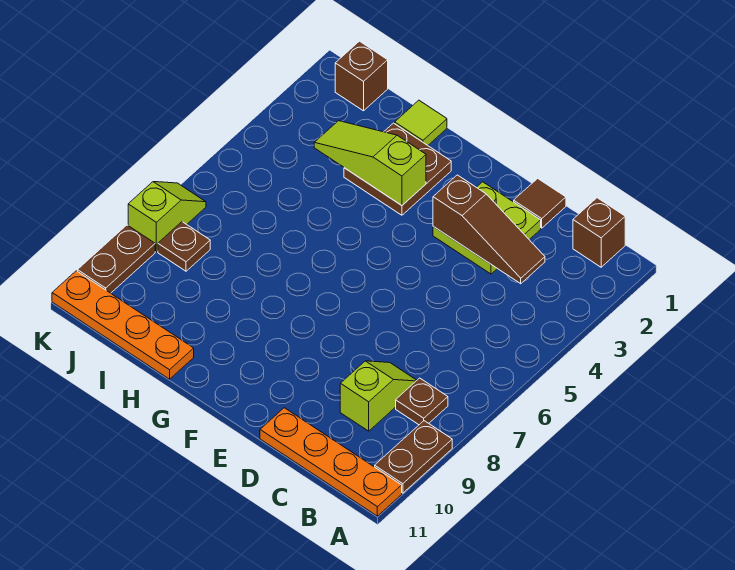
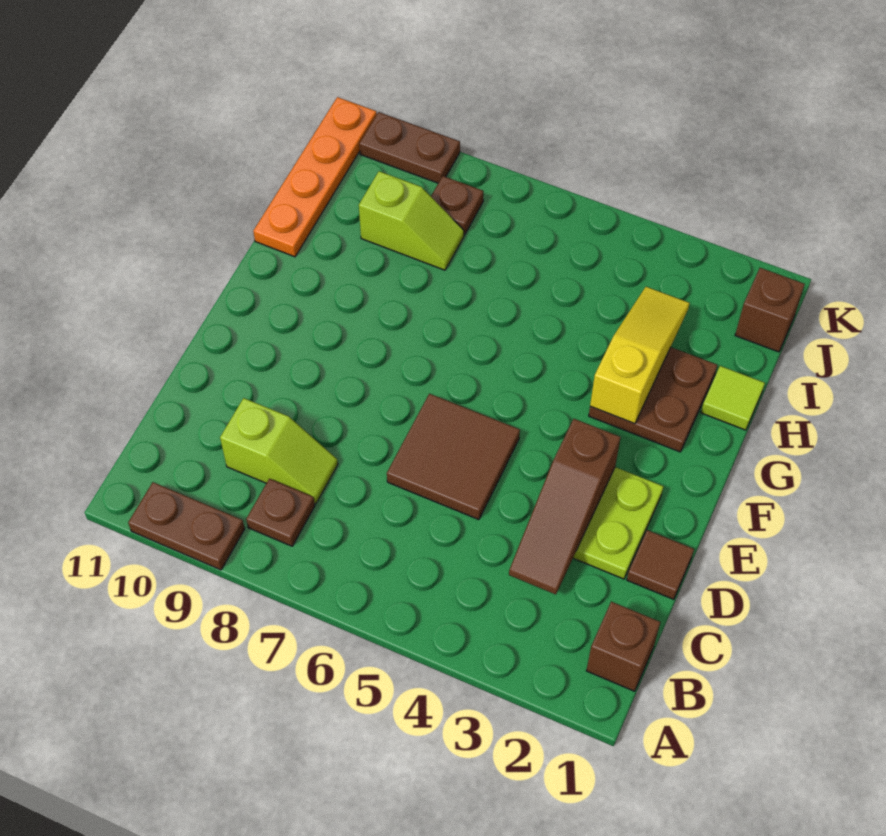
orange 1x4 plate [260,408,402,516] -> none
none -> brown 2x2 tile [387,394,520,520]
lime 1x3 slope [314,121,426,205] -> yellow 1x3 slope [590,287,689,424]
lime 1x2 slope [128,182,206,252] -> lime 1x2 slope moved to [359,171,464,270]

